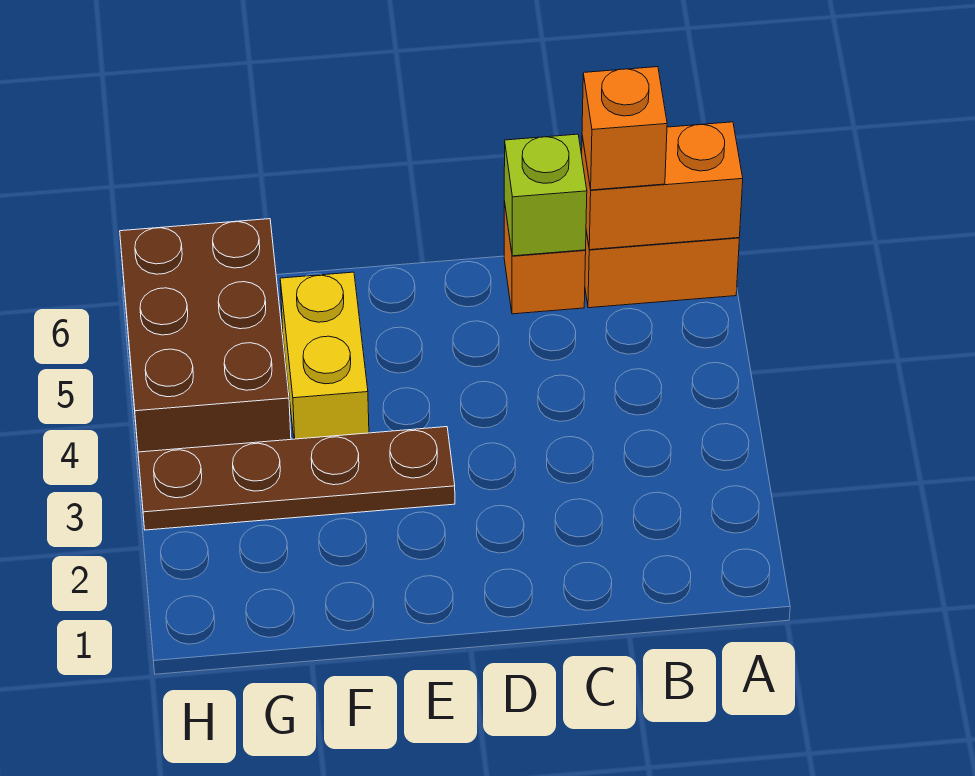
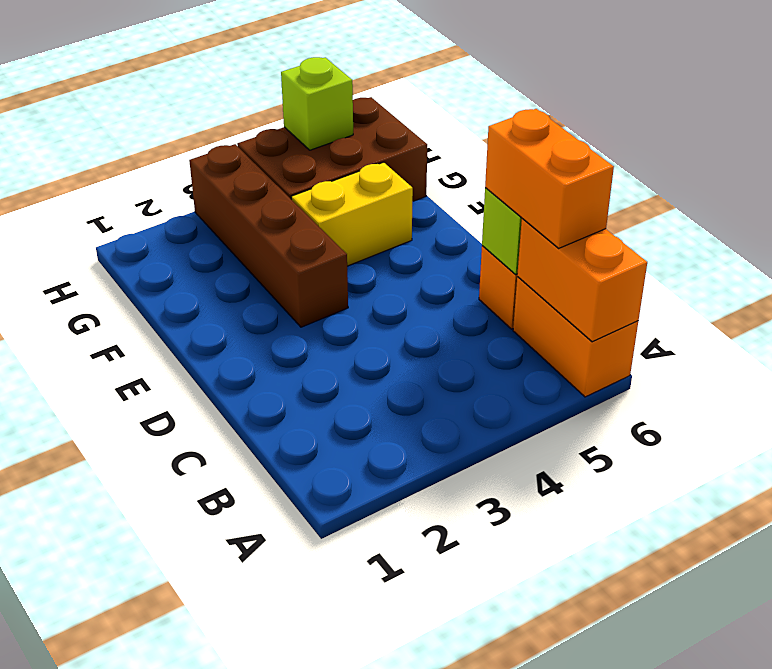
orange 1x1 brick [582,67,667,190] -> orange 1x2 brick [485,109,614,248]
brown 1x4 plate [138,427,455,530] -> brown 1x4 brick [189,144,348,327]
none -> lime 1x1 brick [281,57,353,150]

